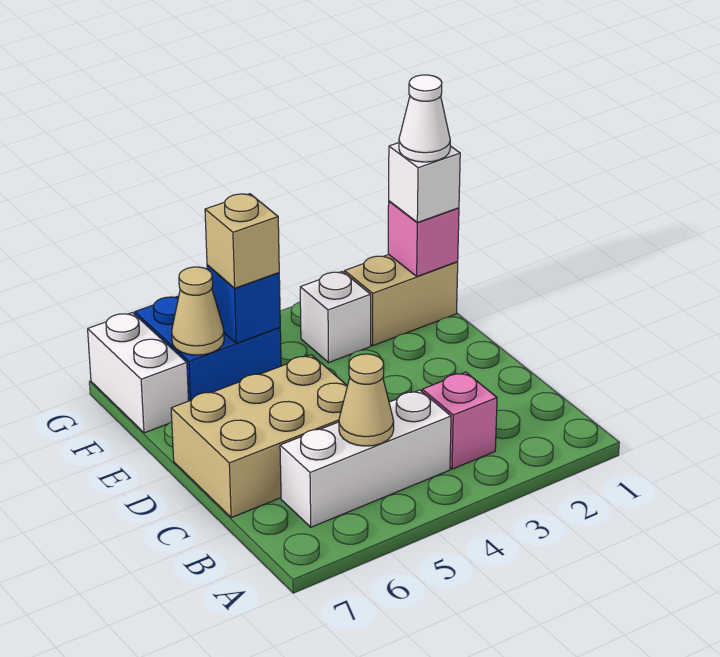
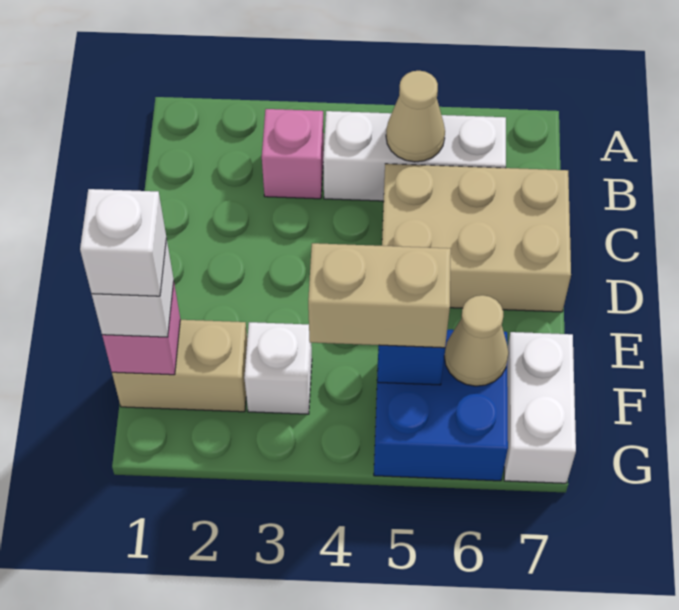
white 1x1 cone [399,75,450,162] -> white 1x1 brick [80,189,166,296]
tan 1x1 brick [205,194,279,288] -> tan 1x2 brick [308,243,451,348]

